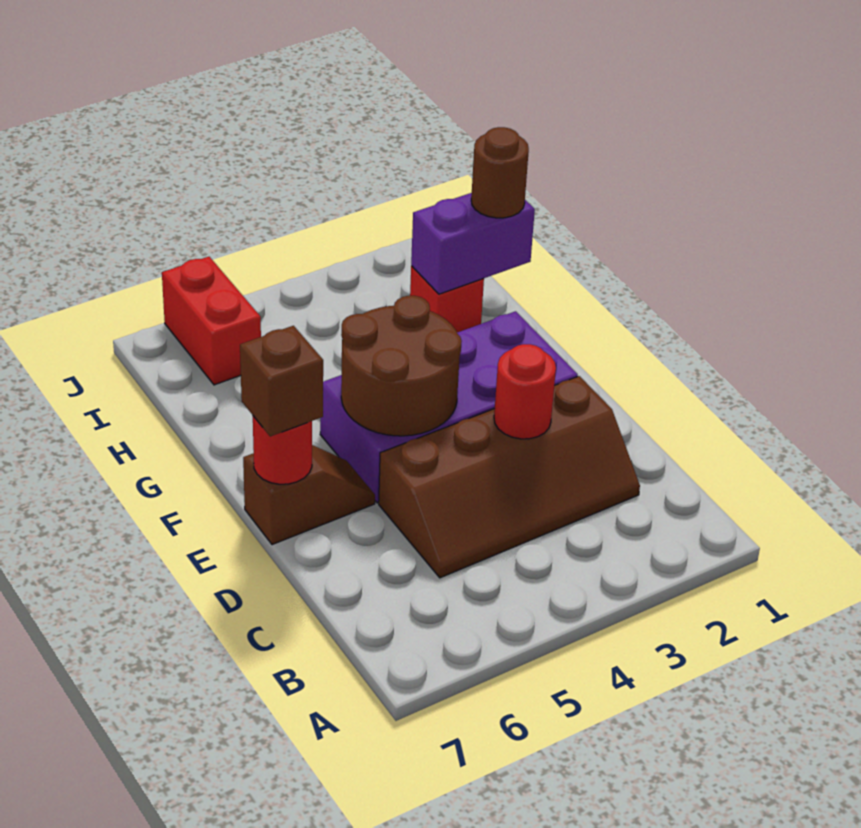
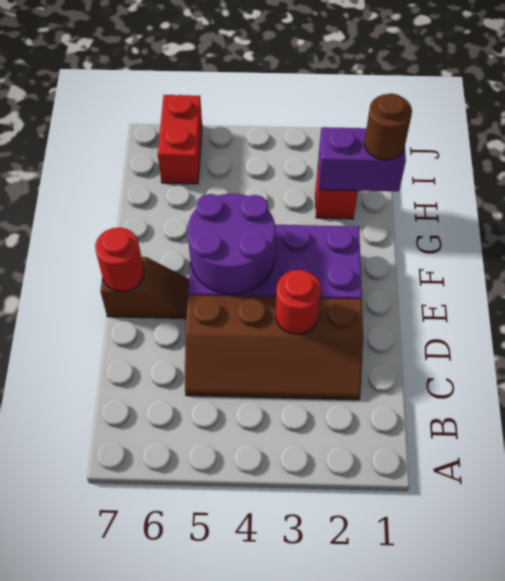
brown 2x2 round brick [341,296,462,436] -> purple 2x2 round brick [187,194,275,294]
brown 1x1 brick [240,326,323,436] -> none

